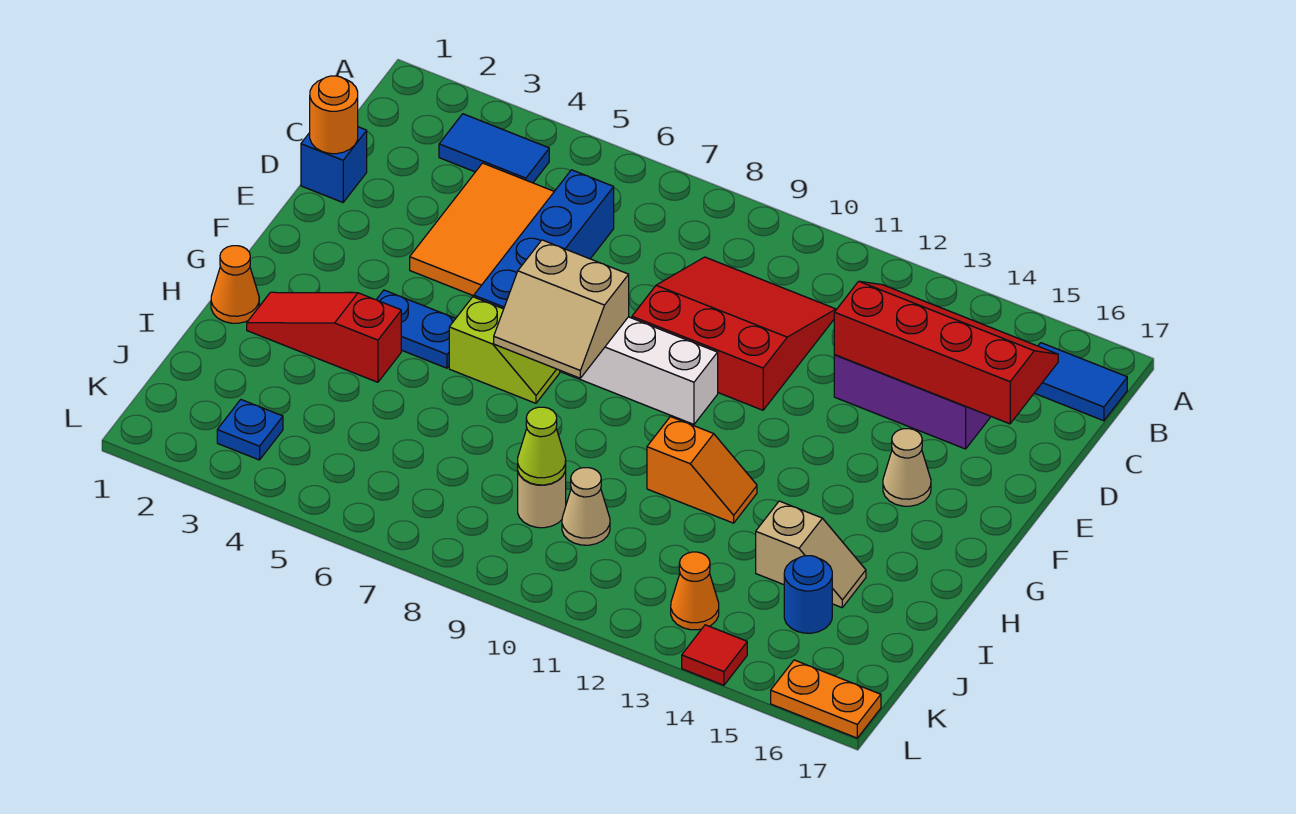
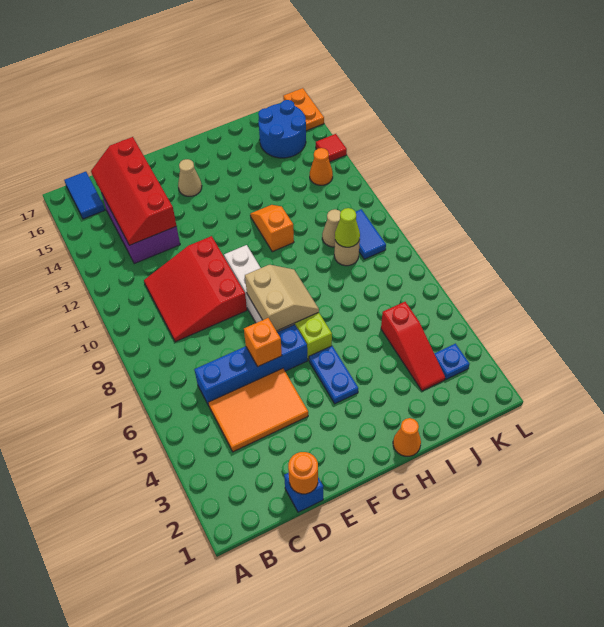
blue 1x2 tile [439,114,549,183] -> blue 1x2 tile moved to [356,209,386,259]
none -> orange 1x1 brick [244,318,282,366]
red 1x3 slope [247,292,401,382] -> red 1x3 slope moved to [381,302,445,391]
tan 1x2 slope [756,501,866,608] -> none
blue 1x1 round brick [784,556,832,633] -> blue 2x2 round brick [258,100,306,158]

